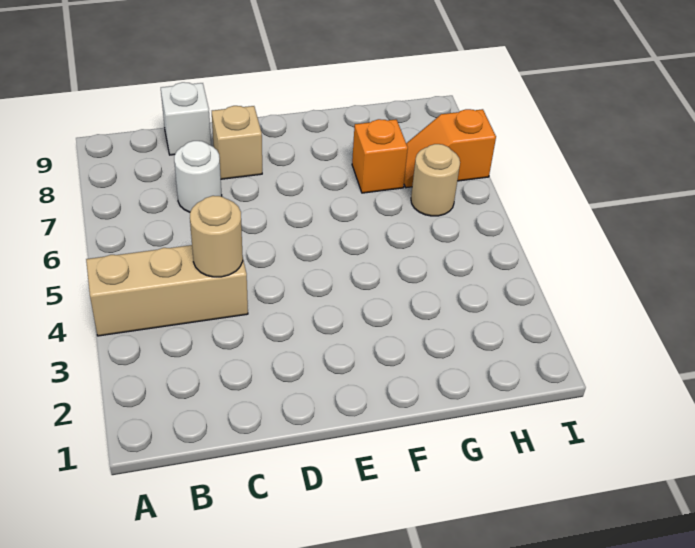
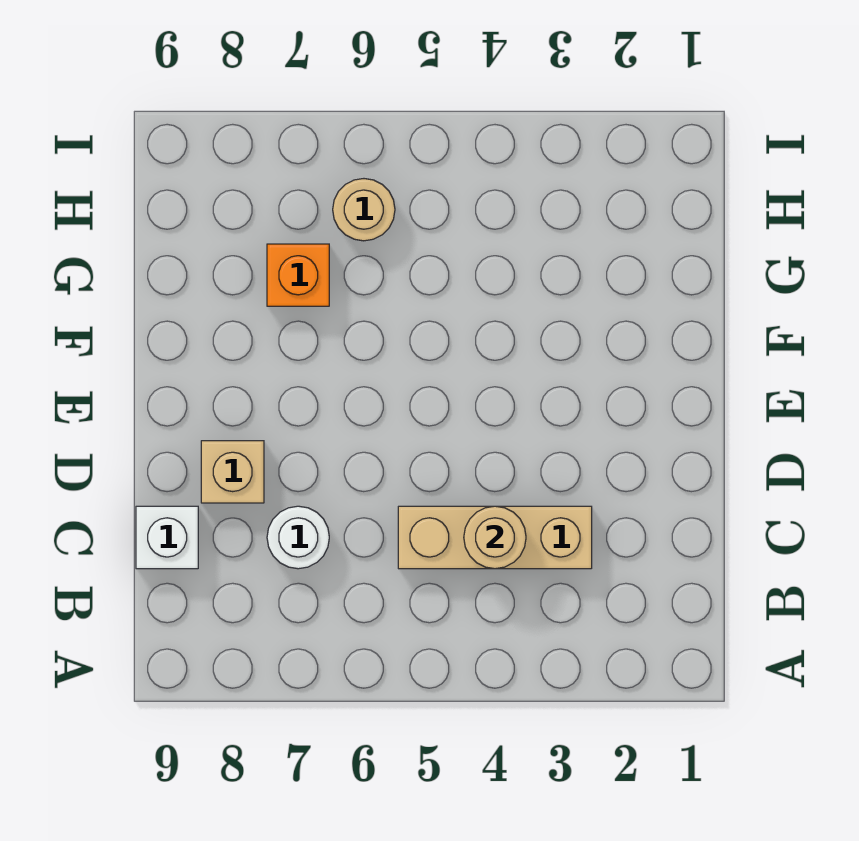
tan 1x3 brick [86,245,248,336] -> tan 1x3 brick turned to [398,506,592,569]
orange 1x2 slope [404,109,496,188] -> none

